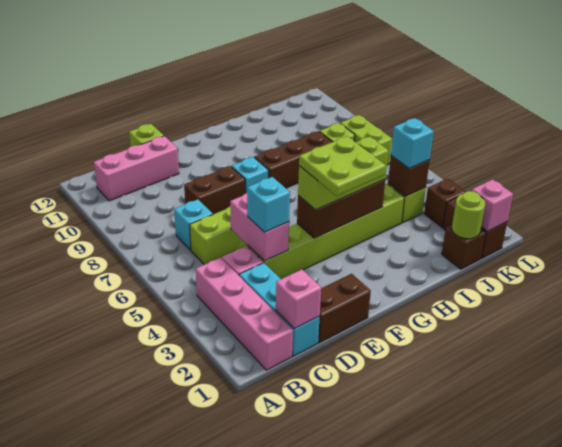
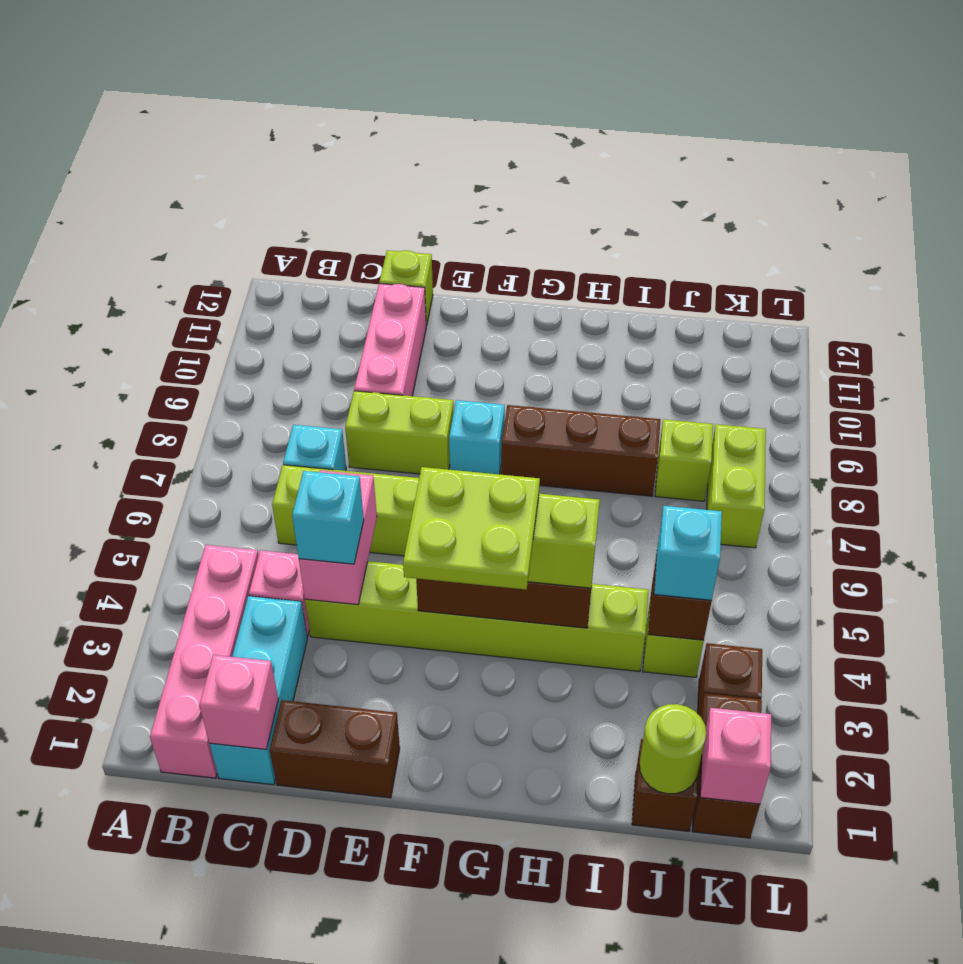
pink 1x3 brick [94,136,179,201] -> pink 1x3 brick turned to [354,284,426,396]
brown 1x2 brick [184,166,245,214] -> lime 1x2 brick [345,391,454,474]

